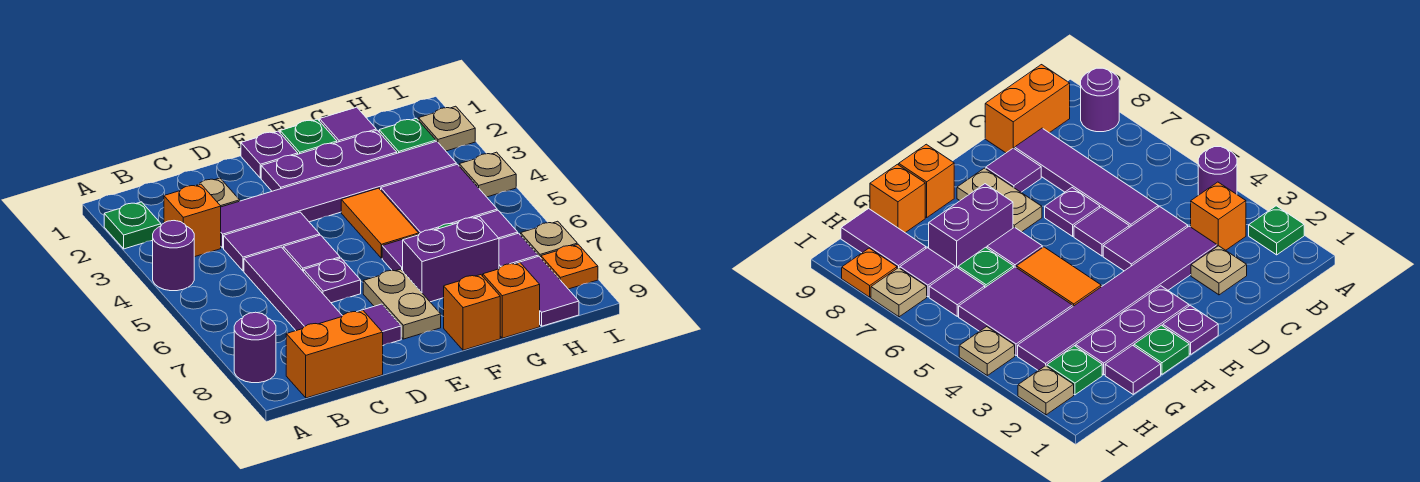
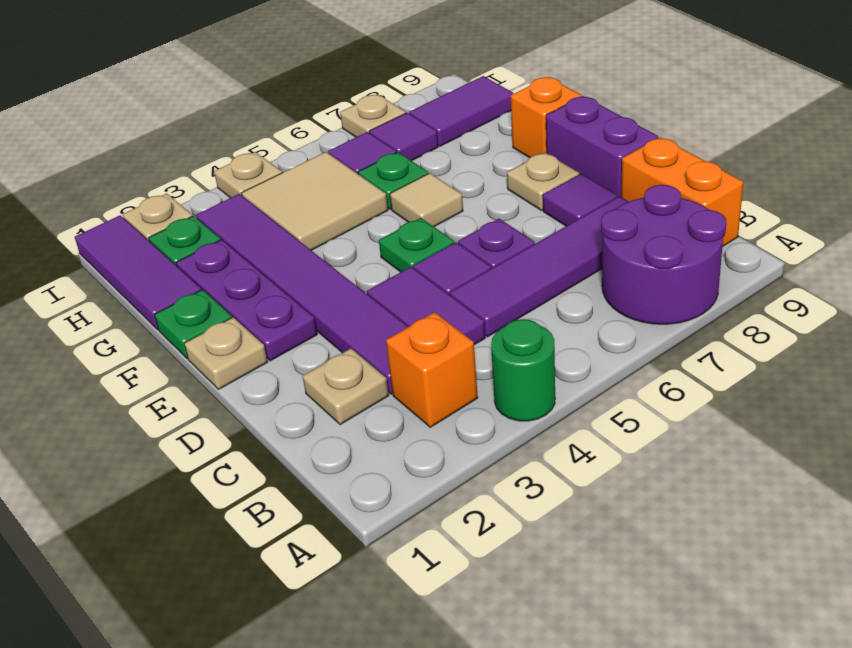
green 1x1 plate [104,202,161,249] -> green 1x1 plate moved to [379,218,454,272]
purple 1x1 round brick [152,221,194,291] -> green 1x1 round brick [491,319,555,421]
purple 1x1 round brick [234,312,276,383] -> purple 2x2 round brick [601,185,726,324]
purple 1x1 plate [241,131,298,178] -> tan 1x1 plate [184,317,268,389]
tan 1x2 plate [363,269,441,339] -> tan 1x1 plate [507,152,579,210]
orange 1x2 tile [341,188,419,258] -> none
purple 1x1 tile [382,235,417,271] -> tan 1x1 tile [390,173,463,227]
purple 1x2 brick [403,217,499,302] -> purple 1x2 brick moved to [546,96,658,197]
purple 1x1 tile [320,107,376,142] -> purple 1x3 tile [75,215,202,330]
purple 2x2 tile [381,164,497,234] -> tan 2x2 tile [242,152,388,250]
orange 1x1 brick [483,263,540,338] -> none
orange 1x1 plate [541,244,598,289] -> none

